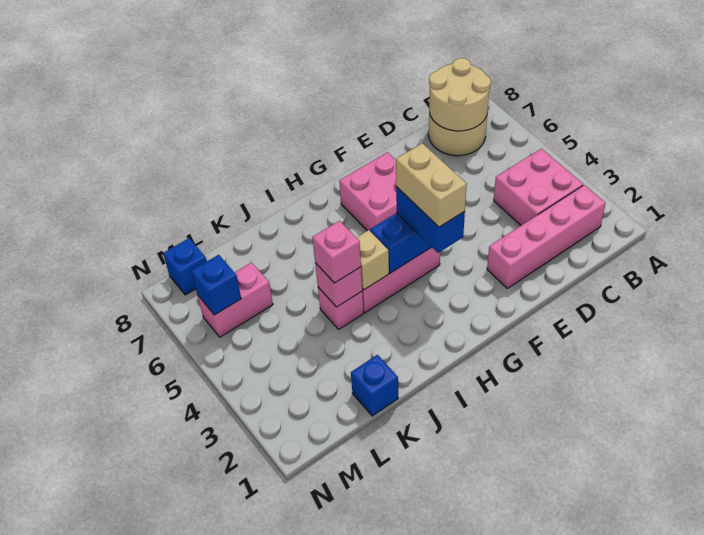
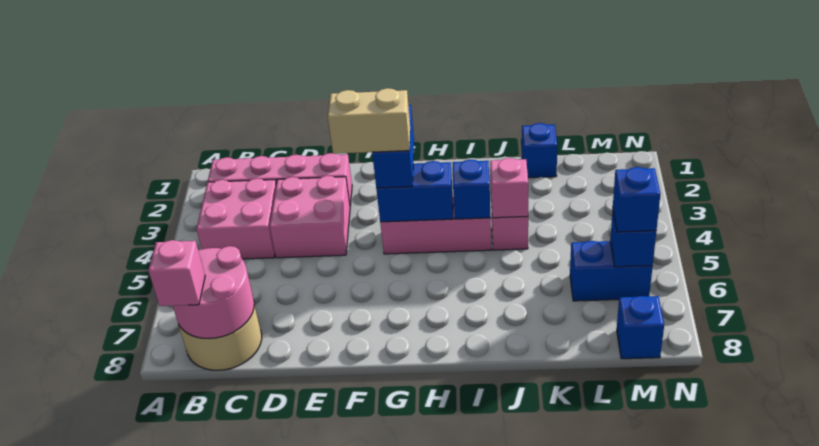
tan 2x2 round brick [429,58,491,131] -> pink 2x2 round brick [173,246,254,339]
pink 2x2 brick [339,152,397,231] -> pink 2x2 brick moved to [270,176,350,258]
tan 1x2 brick [396,143,467,227] -> tan 1x2 brick turned to [328,88,410,154]
tan 1x1 brick [356,230,389,290] -> blue 1x1 brick [453,159,491,219]
pink 1x1 brick [312,221,361,283] -> pink 1x1 brick moved to [148,240,205,306]
pink 1x2 brick [198,262,273,337] -> blue 1x2 brick [570,241,653,301]
none -> blue 1x1 brick [613,167,660,232]

